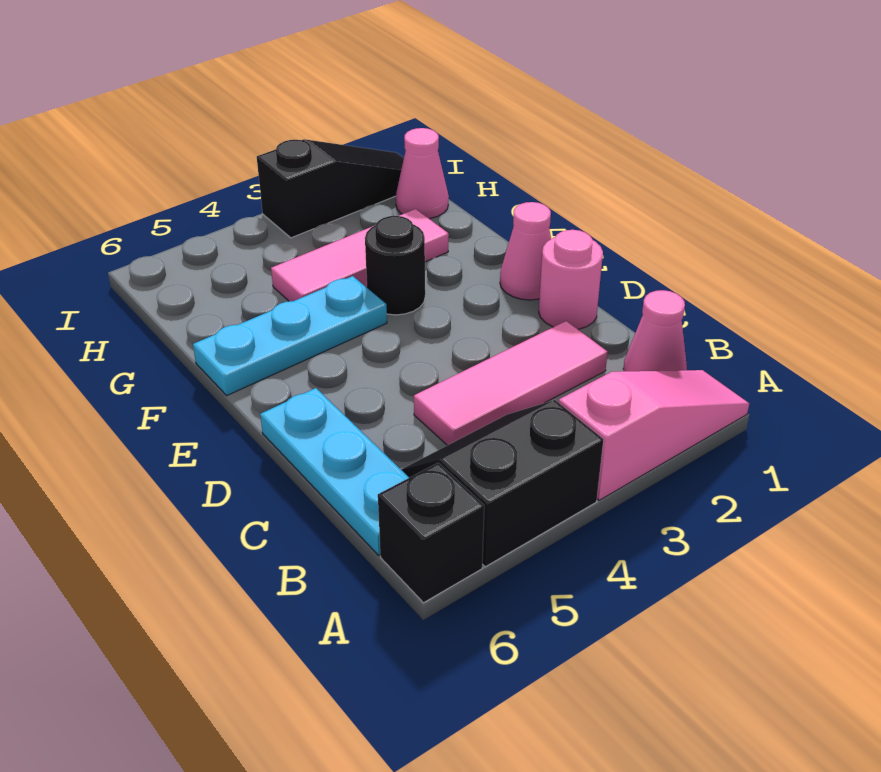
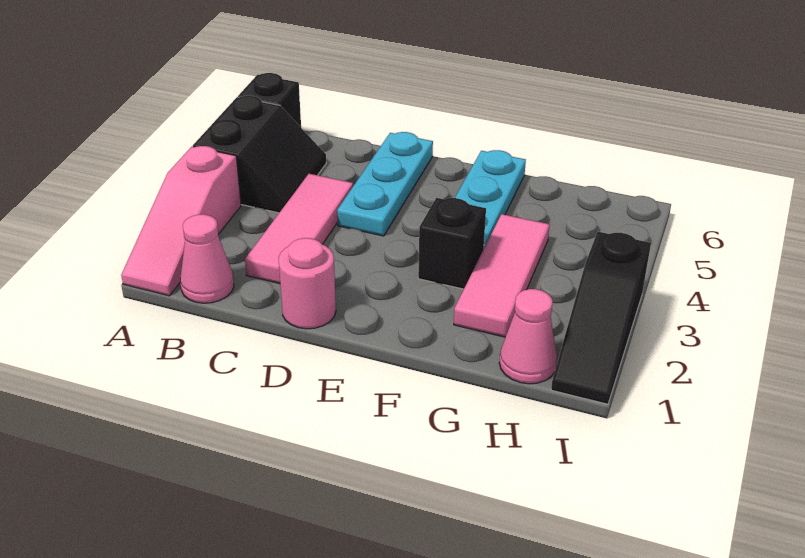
cyan 1x3 plate [260,388,409,555] -> cyan 1x3 plate turned to [337,132,433,236]
pink 1x1 cone [500,202,551,300] -> none
black 1x1 round brick [365,216,425,315] -> black 1x1 brick [418,198,486,289]

